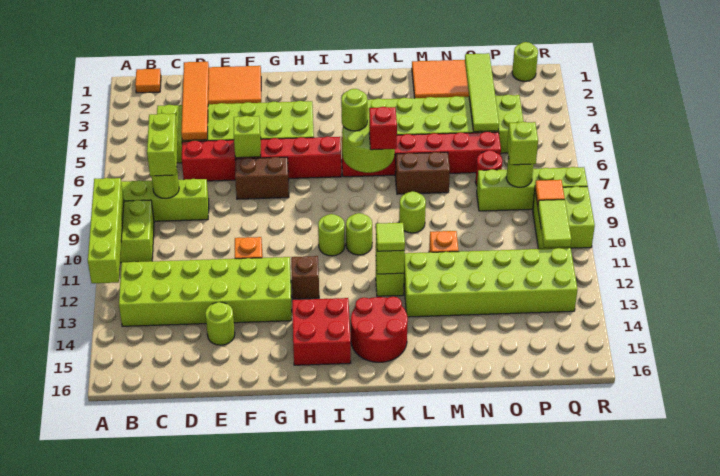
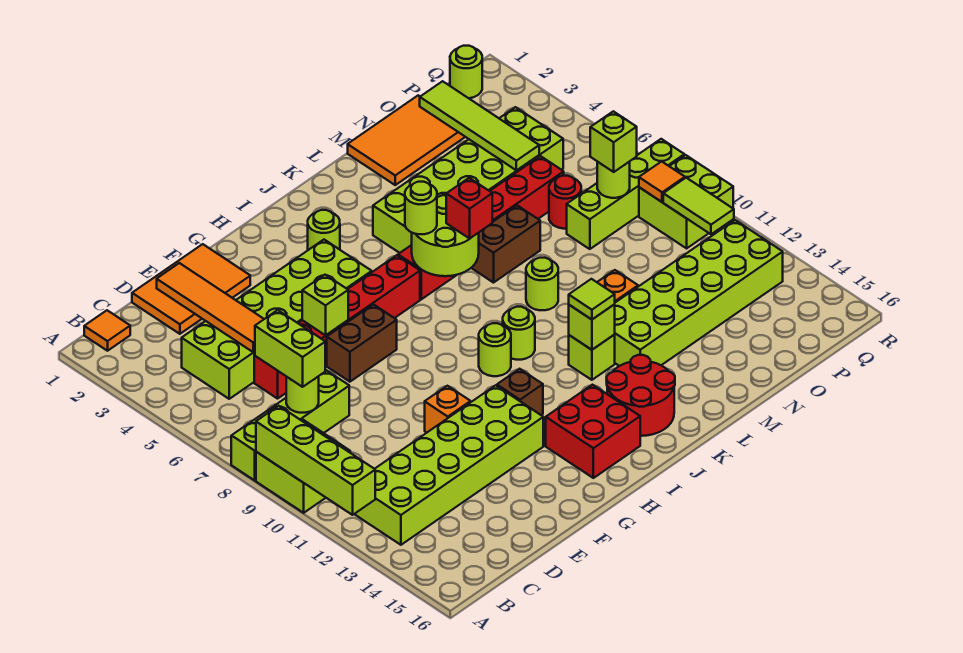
lime 1x1 round brick [205,302,235,345] -> lime 1x1 round brick moved to [308,210,340,250]

